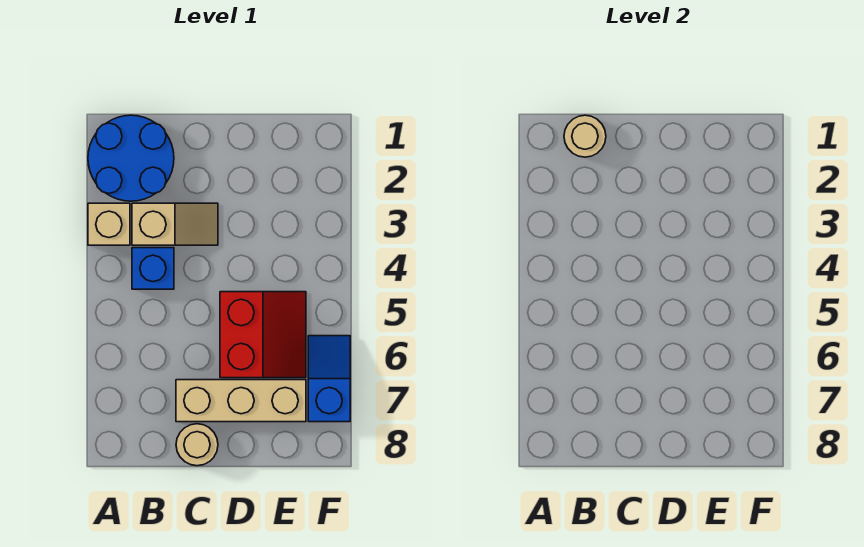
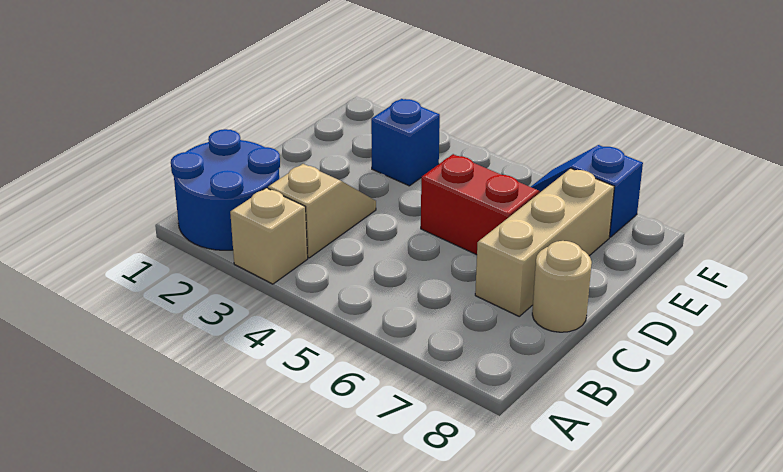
tan 1x1 round brick [564,115,606,157] -> none
blue 1x1 brick [132,248,174,289] -> blue 1x1 brick moved to [371,99,440,186]

